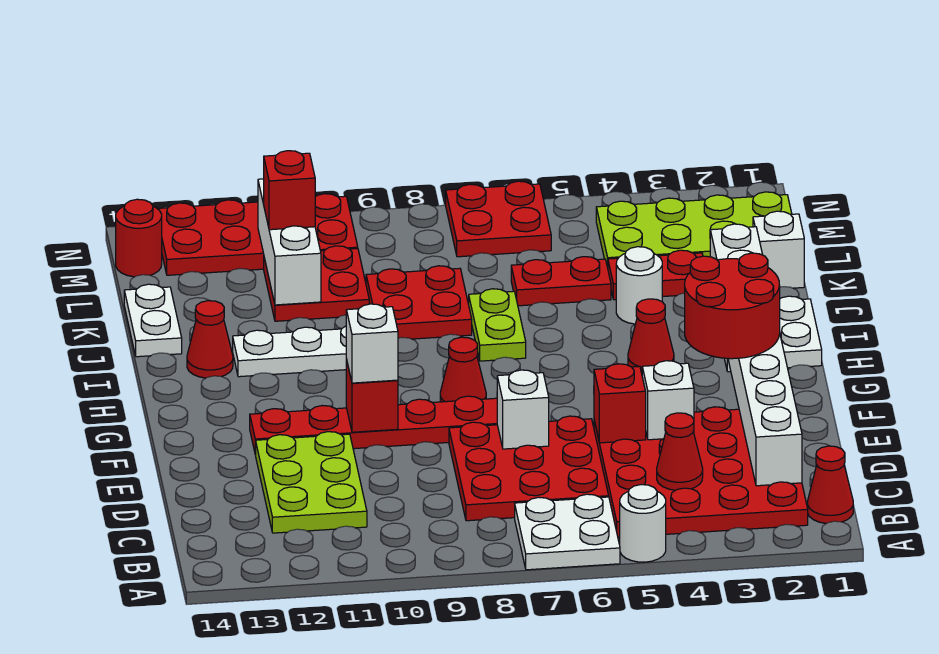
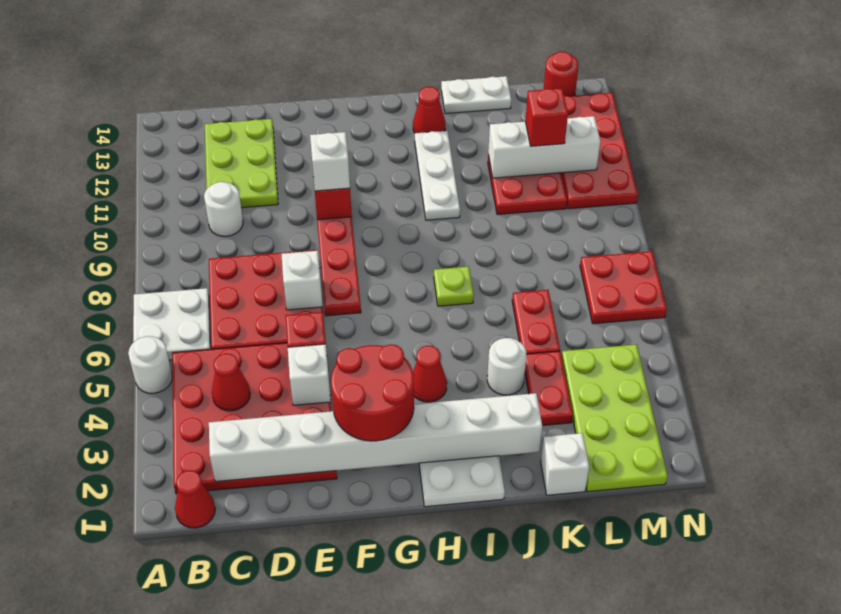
none -> white 1x1 round brick [204,182,243,236]
lime 2x3 plate [256,432,367,533] -> lime 2x3 plate turned to [205,119,278,208]
red 1x1 cone [440,337,486,402] -> none
lime 1x2 plate [469,289,526,361] -> lime 1x1 plate [434,267,474,306]
red 2x2 plate [366,266,472,339] -> none

